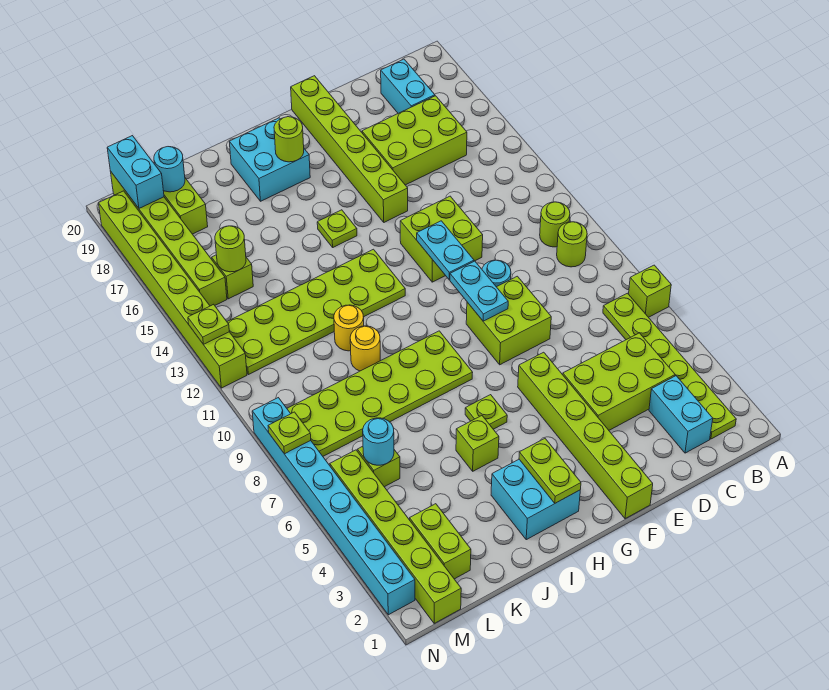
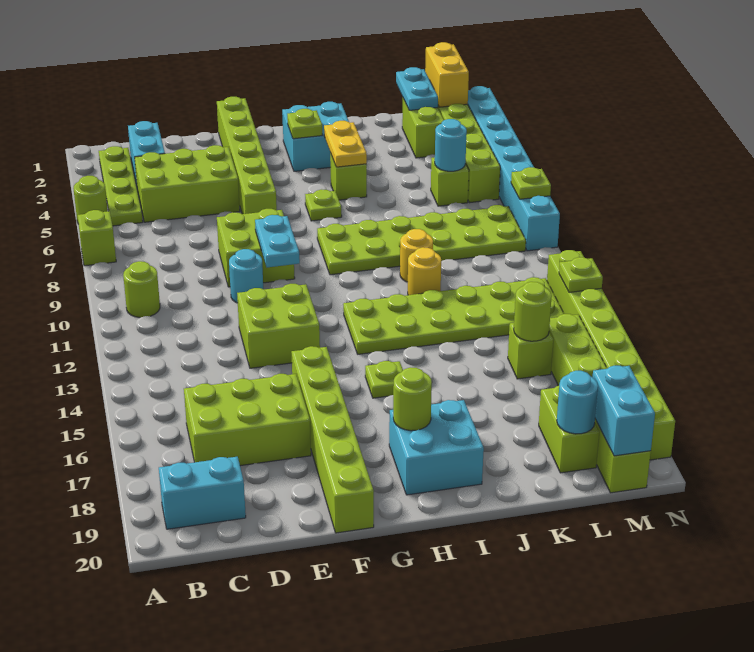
lime 1x6 plate [603,293,736,439] -> lime 1x4 plate [99,146,143,226]
lime 1x1 round brick [540,202,570,247] -> lime 1x1 round brick moved to [73,176,108,224]
cyan 1x2 brick [381,59,435,113] -> cyan 1x2 brick turned to [159,457,246,529]
cyan 1x2 plate [417,221,474,280] -> cyan 1x2 plate moved to [396,67,438,110]
lime 1x2 plate [519,439,581,503] -> lime 1x1 plate [287,109,322,139]
none -> yellow 1x2 plate [324,121,367,167]
none -> yellow 1x2 brick [425,42,469,107]

